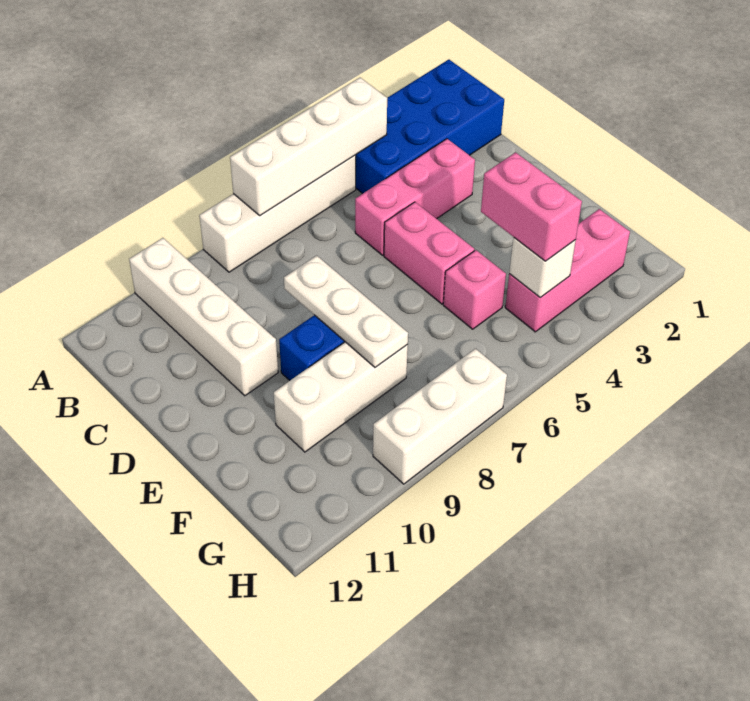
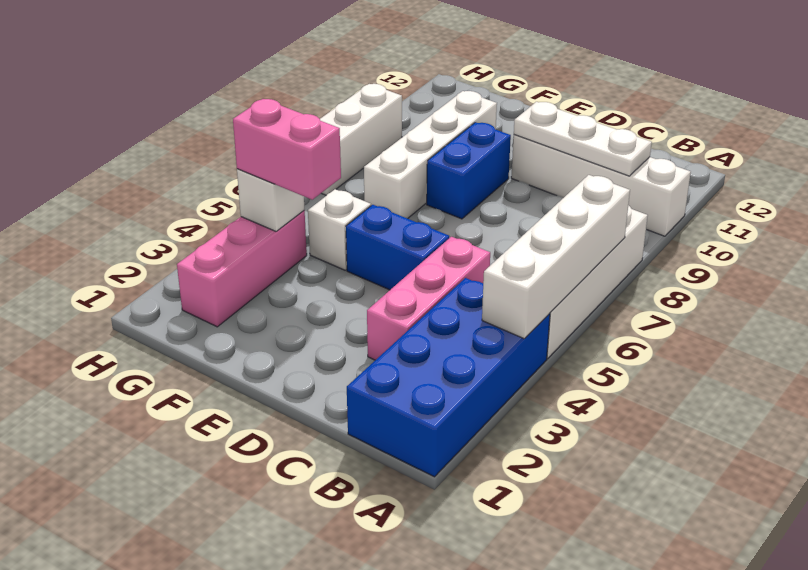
pink 1x2 brick [384,202,474,304] -> blue 1x2 brick [346,205,449,290]
white 1x3 plate [284,256,408,367] -> white 1x3 plate moved to [514,102,652,176]
pink 1x1 brick [443,250,506,329] -> white 1x1 brick [308,189,371,270]
white 1x3 brick [274,342,408,452] -> white 1x4 brick [364,91,497,219]

